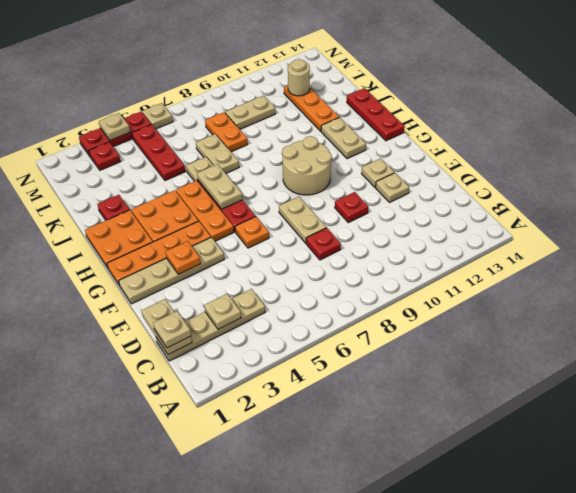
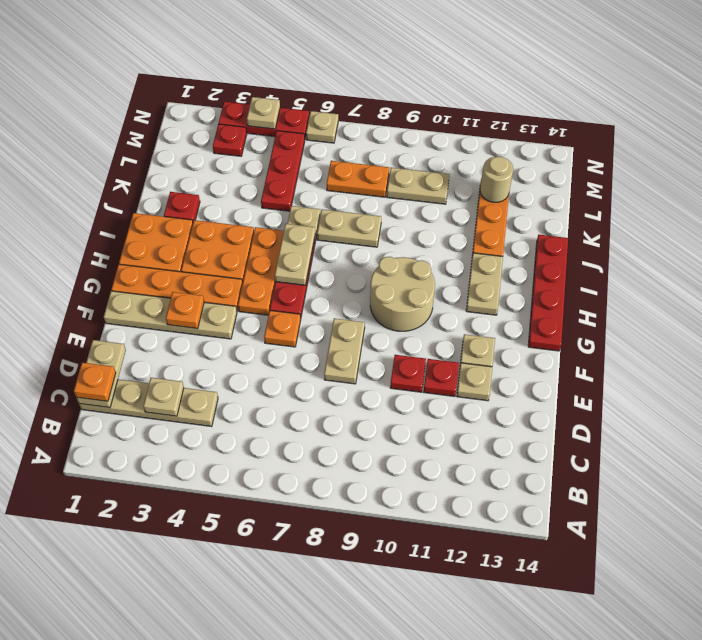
tan 1x1 plate [153,311,191,348] -> orange 1x1 plate [74,363,116,401]
red 1x1 plate [306,228,341,260] -> red 1x1 plate moved to [424,359,459,396]
red 1x3 plate [347,88,405,141] -> red 1x4 plate [528,235,568,351]
tan 1x2 plate [196,134,239,173] -> tan 1x2 plate turned to [317,209,381,247]
orange 1x2 plate [205,112,248,152] -> orange 1x2 plate turned to [327,161,389,197]

